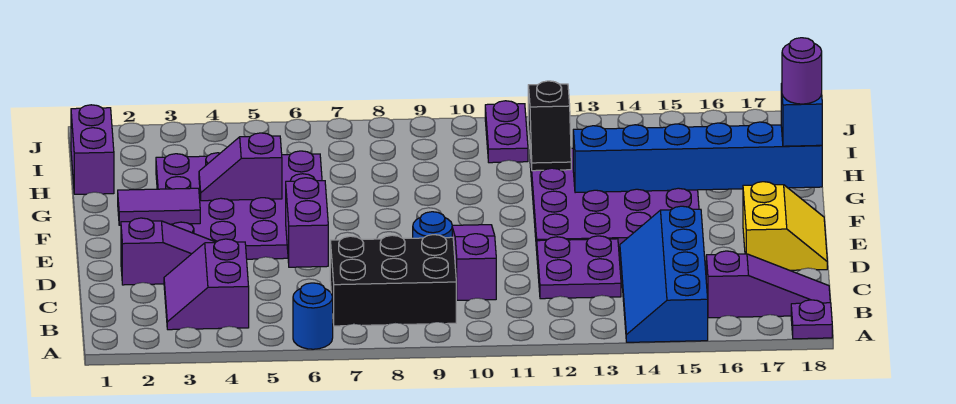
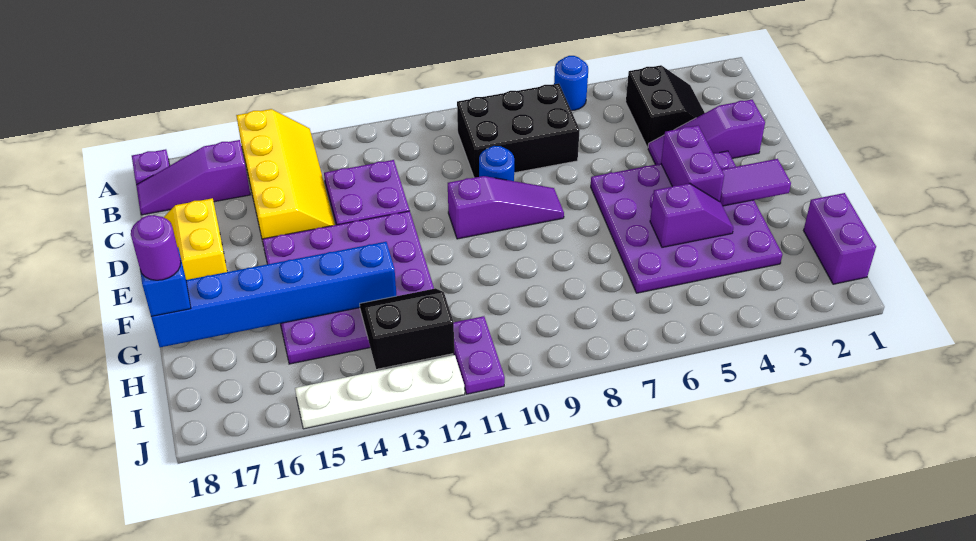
blue 2x4 slope [620,206,708,342] -> yellow 2x4 slope [236,109,335,241]
purple 2x2 slope [164,239,249,330] -> black 2x2 slope [626,65,705,148]
purple 1x3 slope [452,225,496,300] -> purple 1x3 slope turned to [448,176,564,239]
purple 1x2 brick [286,178,328,267] -> purple 1x2 brick moved to [661,126,724,202]
black 1x2 slope [528,81,571,171] -> black 2x2 slope [360,288,454,369]
none -> white 1x4 plate [295,355,465,429]

